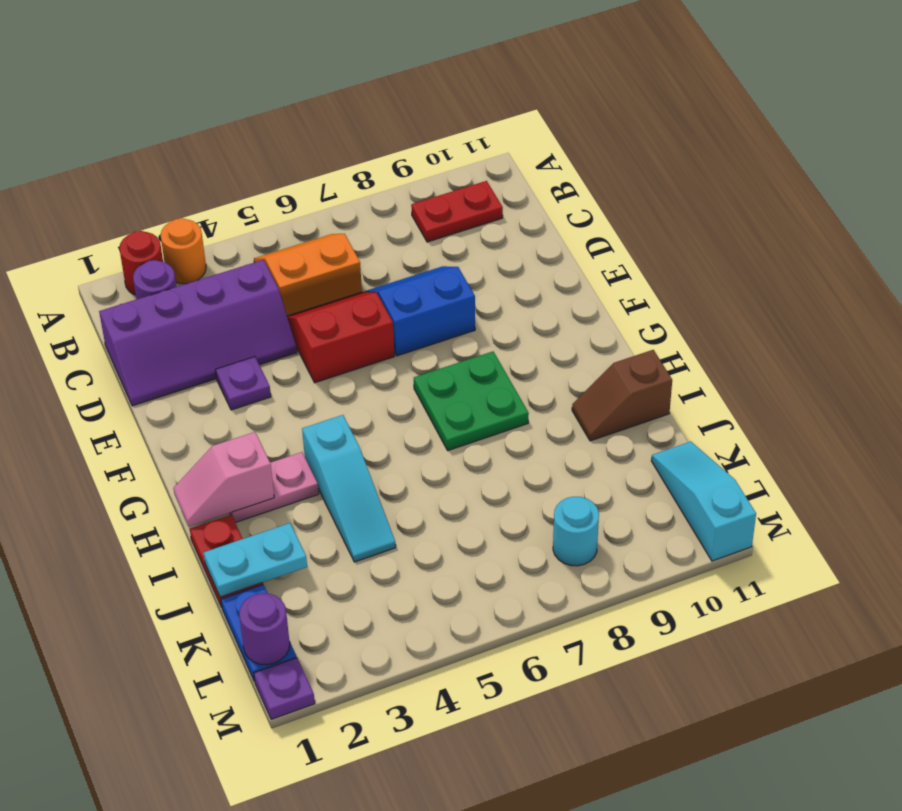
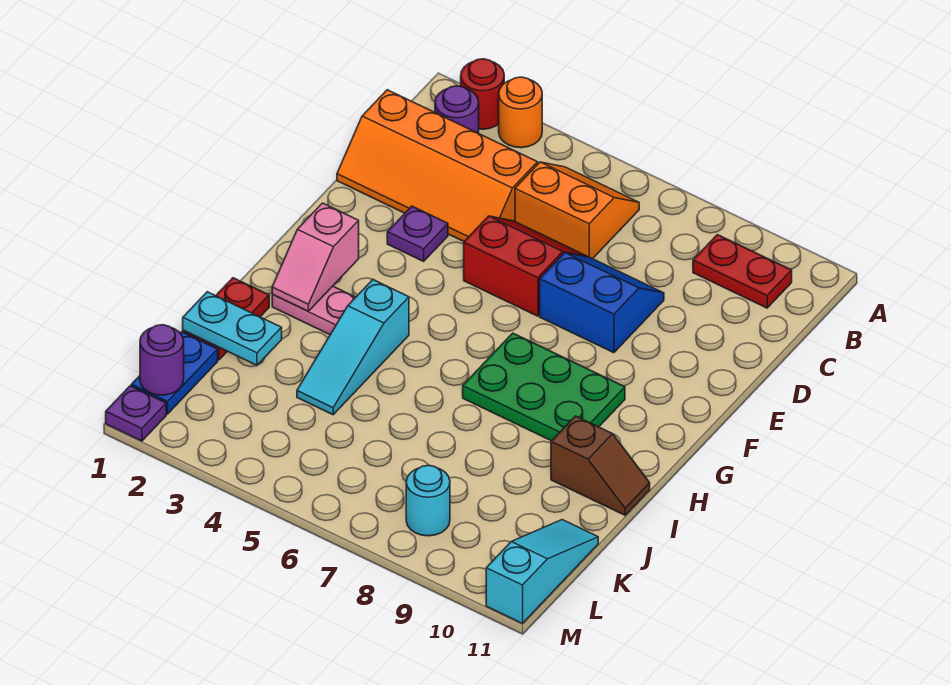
purple 2x4 slope [99,260,297,406] -> orange 2x4 slope [337,90,538,241]
green 2x2 plate [414,351,529,451] -> green 2x3 plate [463,333,625,441]
pink 1x2 slope [173,432,274,526] -> pink 1x2 slope turned to [272,203,359,311]
brown 1x2 slope [572,350,672,441] -> brown 1x2 slope turned to [551,416,650,515]

